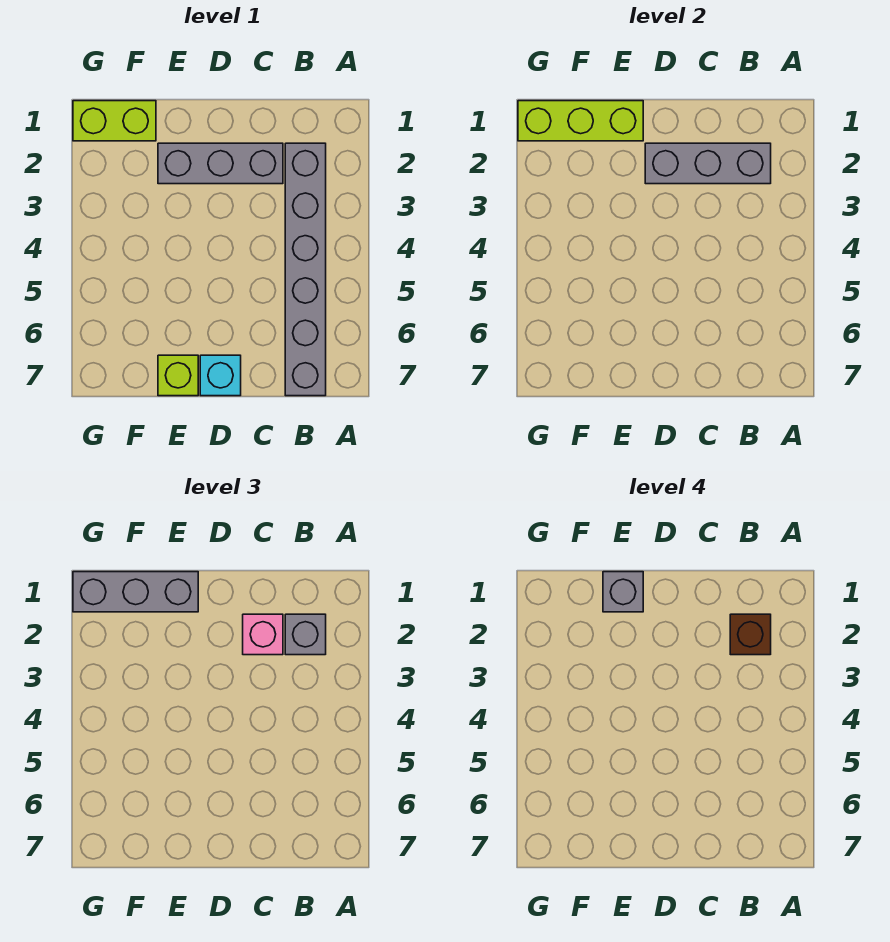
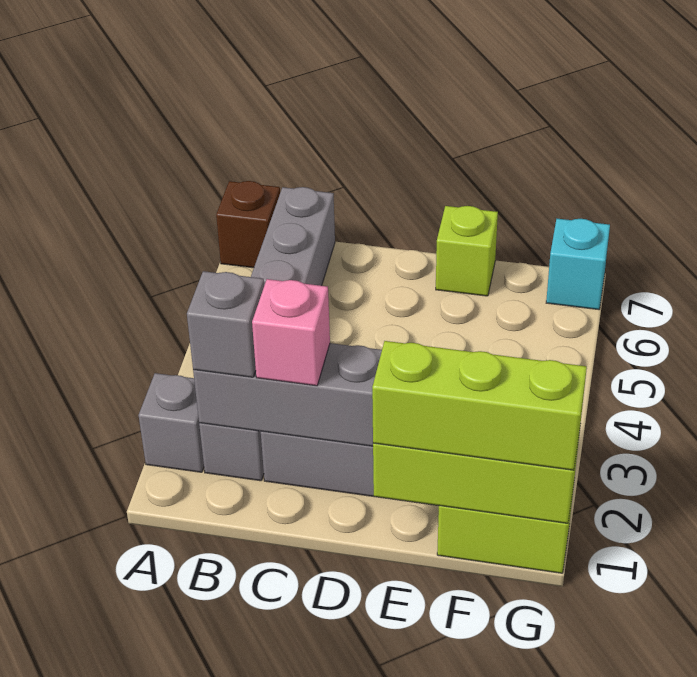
brown 1x1 brick [730,614,771,655] -> brown 1x1 brick moved to [216,181,280,268]
cyan 1x1 brick [200,355,241,396] -> cyan 1x1 brick moved to [546,219,610,310]
grey 1x3 brick [73,572,198,612] -> lime 1x3 brick [372,341,587,470]
grey 1x1 brick [603,572,643,612] -> grey 1x1 brick moved to [138,373,204,472]

